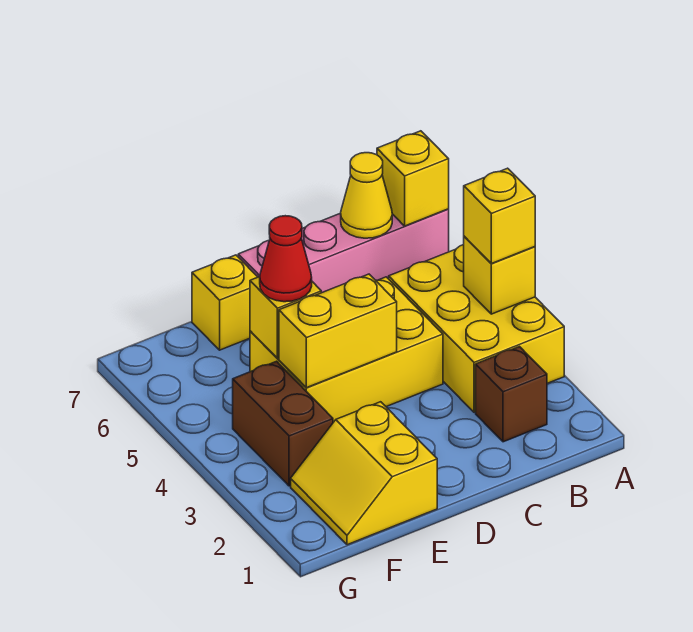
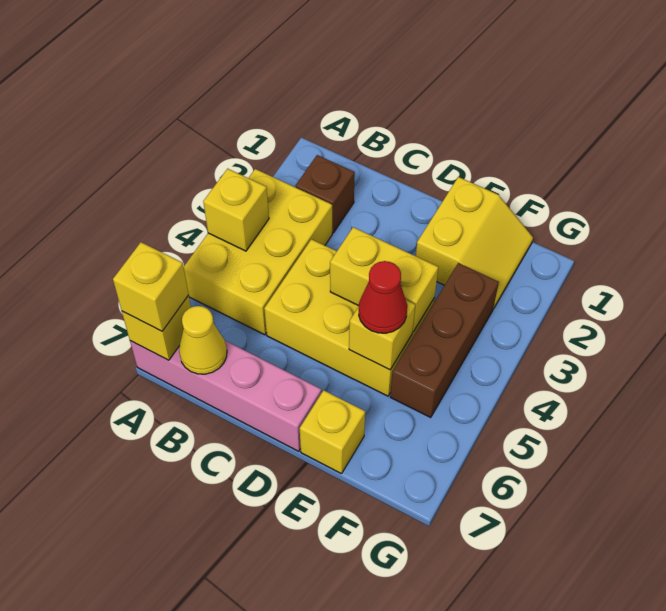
yellow 1x1 brick [464,168,535,264] -> yellow 1x1 brick moved to [113,242,189,331]
brown 1x2 brick [233,361,333,486] -> brown 1x3 brick [390,263,499,418]

